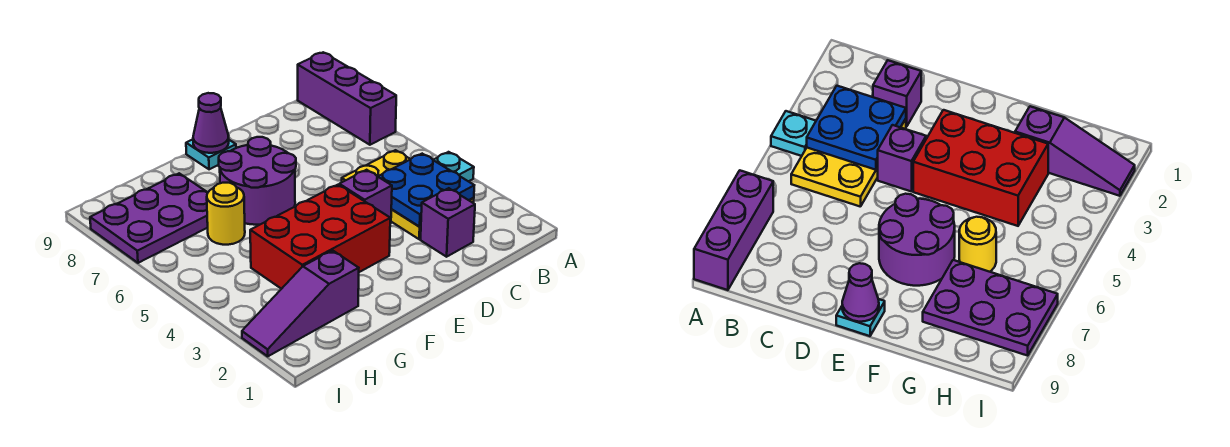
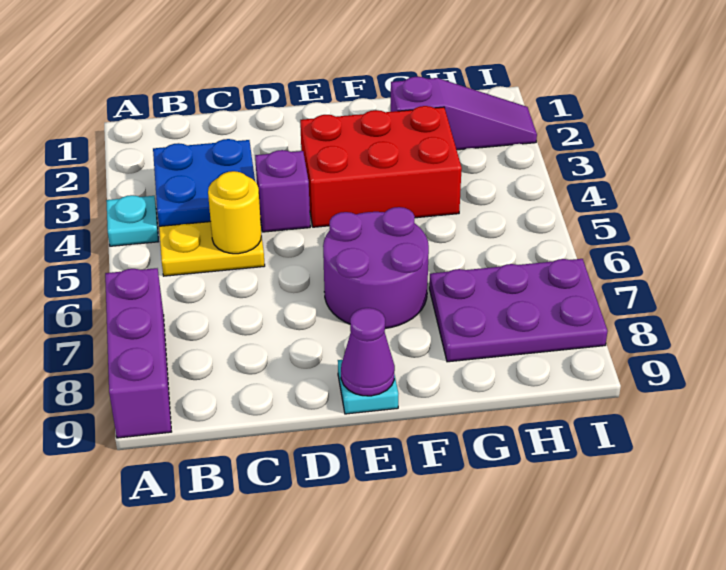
purple 1x1 brick [421,188,475,257] -> none
yellow 1x1 round brick [207,183,245,245] -> yellow 1x1 round brick moved to [208,171,261,254]

